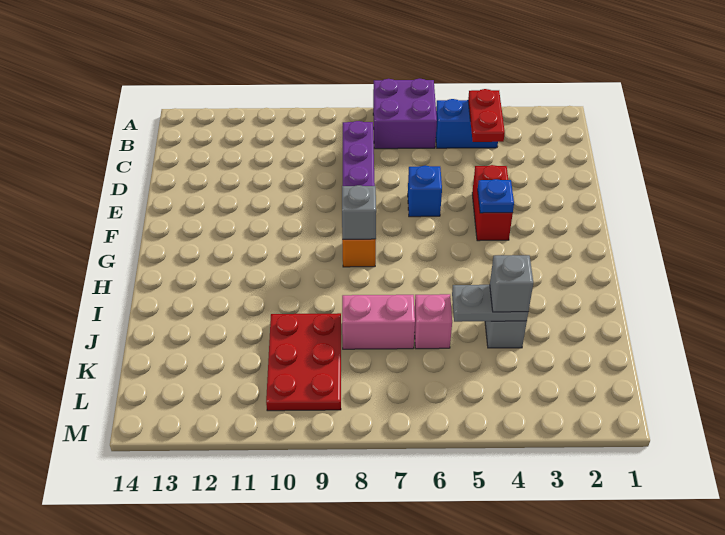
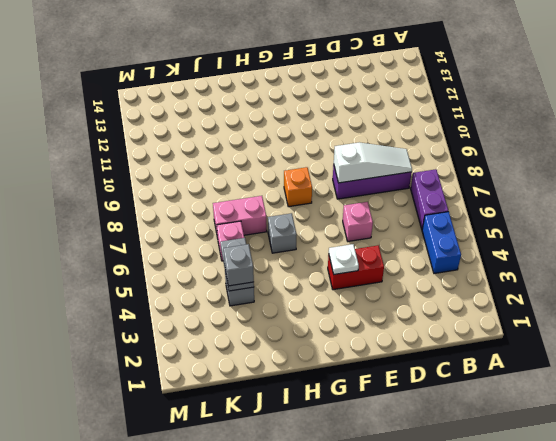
purple 2x2 brick [373,79,437,149] -> purple 1x2 brick [411,169,448,229]
red 1x2 plate [468,89,505,142] -> none
none -> white 1x3 slope [334,143,412,183]
blue 1x1 brick [408,166,442,217] -> pink 1x1 brick [343,202,373,241]
blue 1x1 plate [478,179,514,213] -> white 1x1 plate [329,244,359,274]
grey 1x1 brick [342,185,376,239] -> grey 1x1 brick moved to [268,213,297,253]
pink 1x2 brick [342,295,415,349] -> pink 1x2 brick turned to [213,196,267,238]
red 2x3 plate [266,313,341,411] -> none

